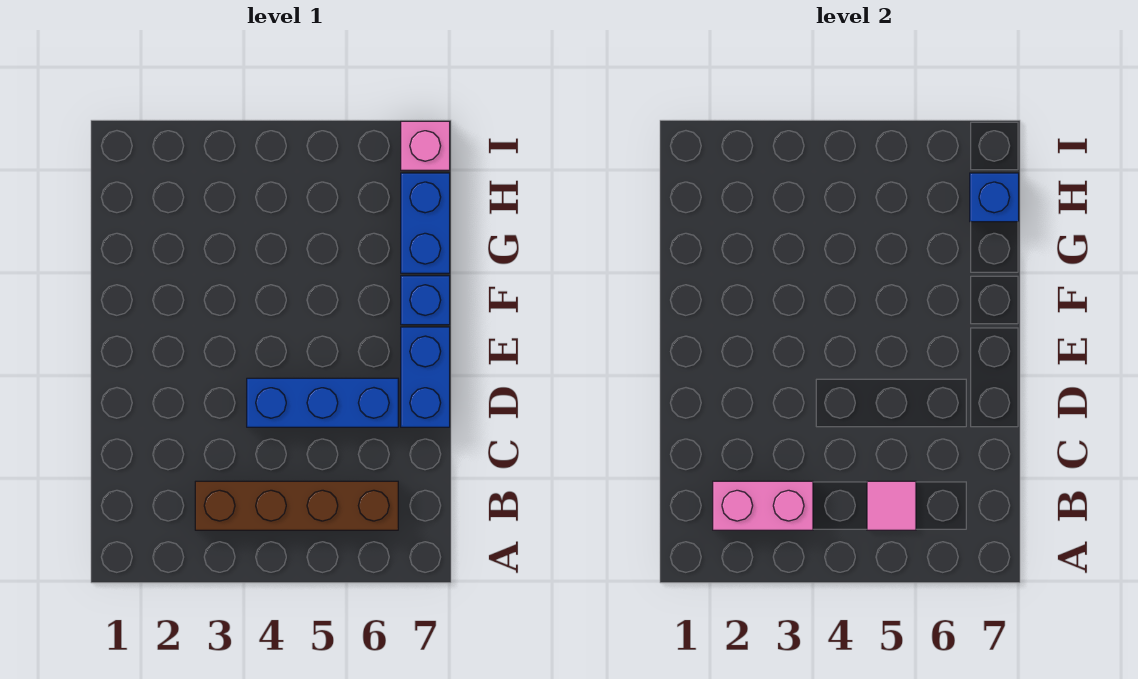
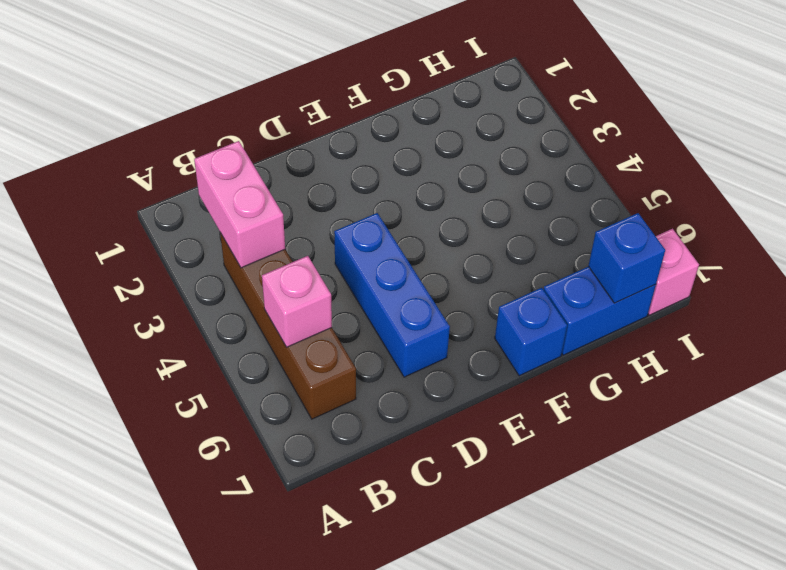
pink 1x1 tile [867,481,916,530] -> pink 1x1 brick [262,256,332,347]
blue 1x2 brick [401,327,450,427] -> none

